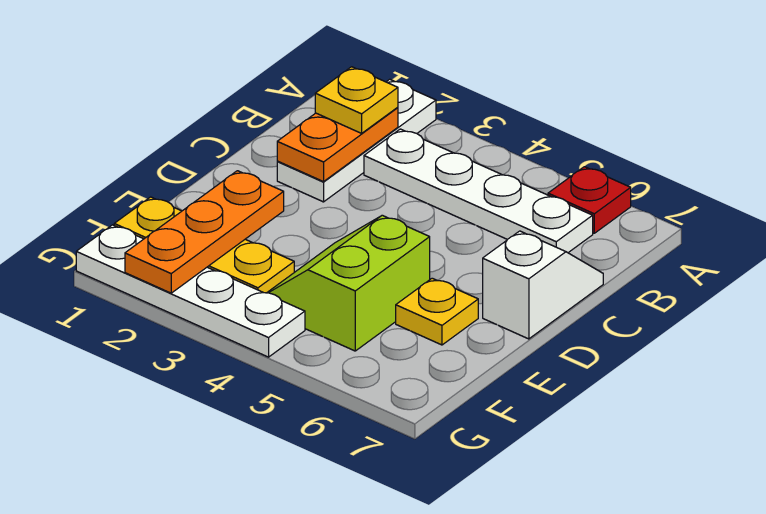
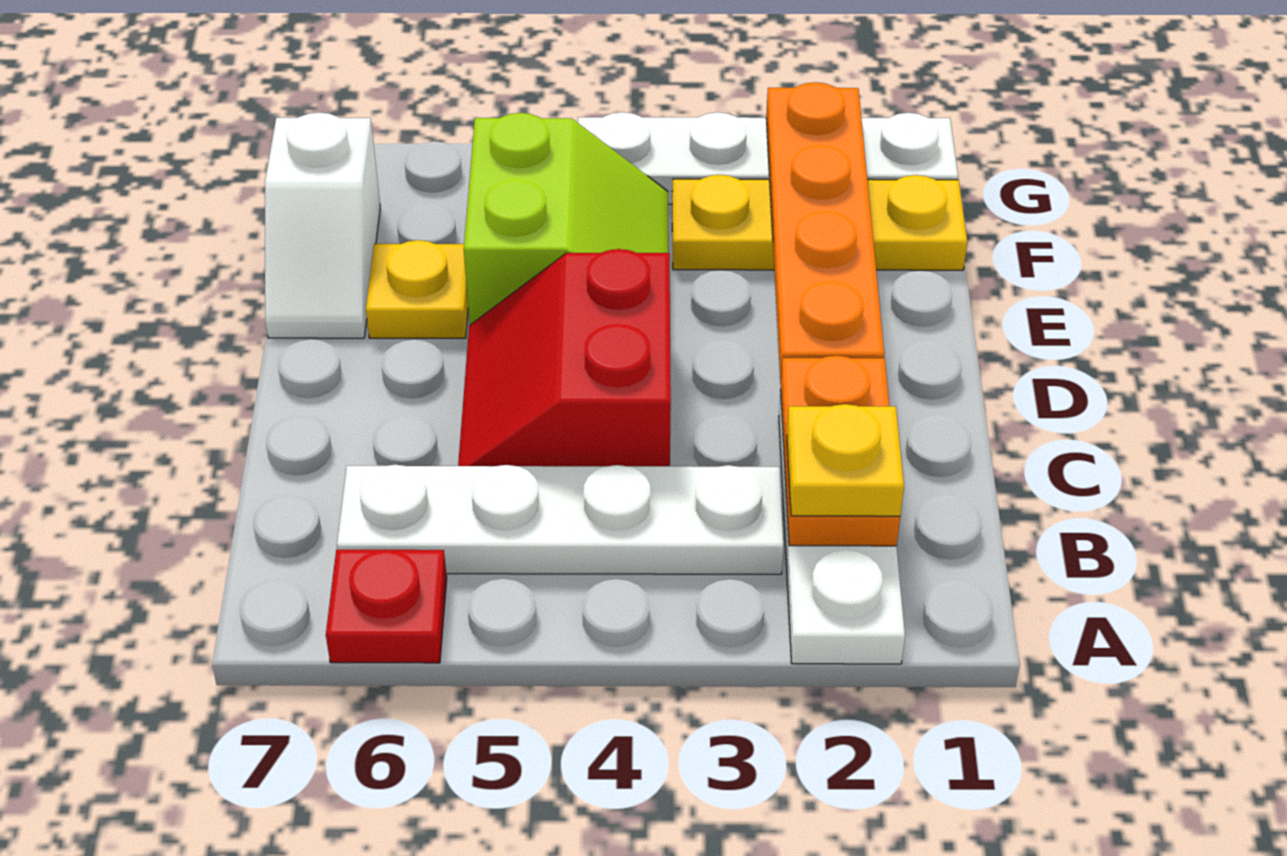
none -> red 2x2 slope [458,249,671,466]
white 1x2 slope [483,231,603,339] -> white 1x2 slope moved to [265,112,380,338]
orange 1x3 plate [125,171,284,293] -> orange 1x4 plate [766,82,884,383]

